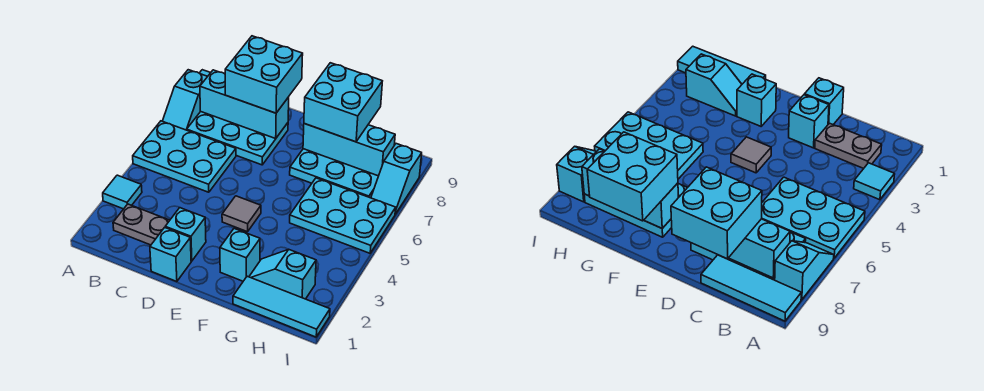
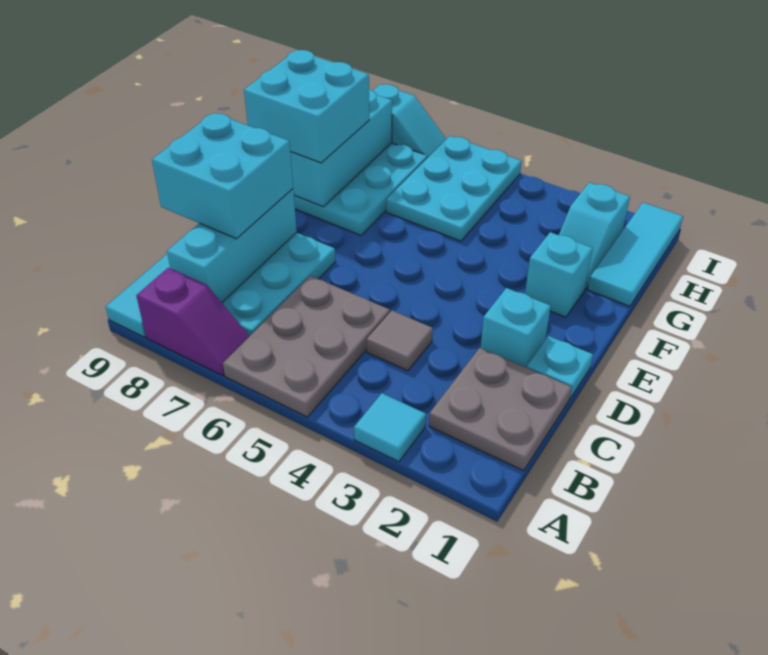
cyan 2x3 plate [133,121,236,192] -> grey 2x3 plate [223,276,390,417]
cyan 1x2 slope [163,70,208,130] -> purple 1x2 slope [136,268,249,376]
grey 1x2 plate [113,204,170,245] -> grey 2x2 plate [429,348,572,471]
cyan 1x1 brick [150,227,191,282] -> cyan 1x1 plate [527,336,593,398]
grey 1x1 tile [222,196,261,232] -> grey 1x1 tile moved to [367,311,433,371]

